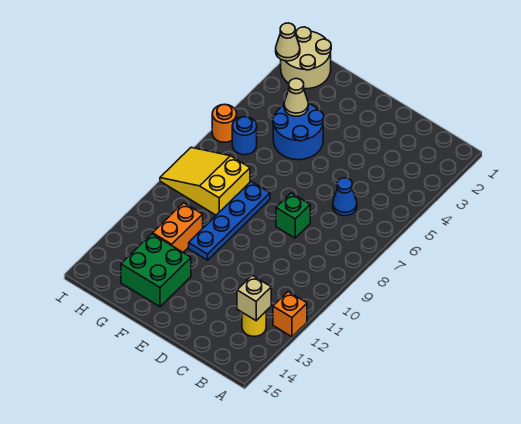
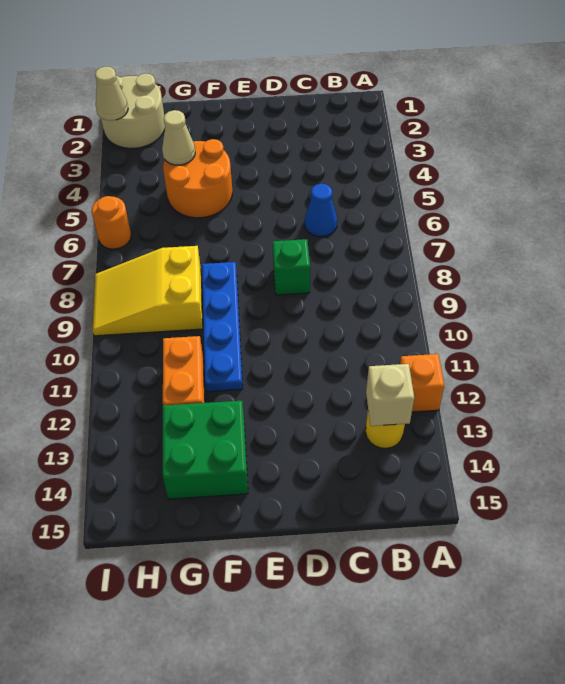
blue 2x2 round brick [273,104,324,160] -> orange 2x2 round brick [163,139,232,218]
blue 1x1 round brick [232,117,257,155] -> none

